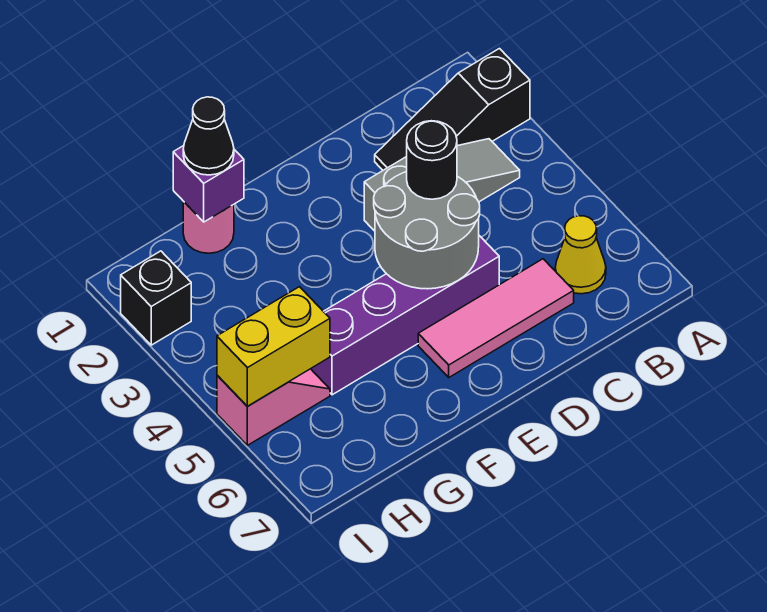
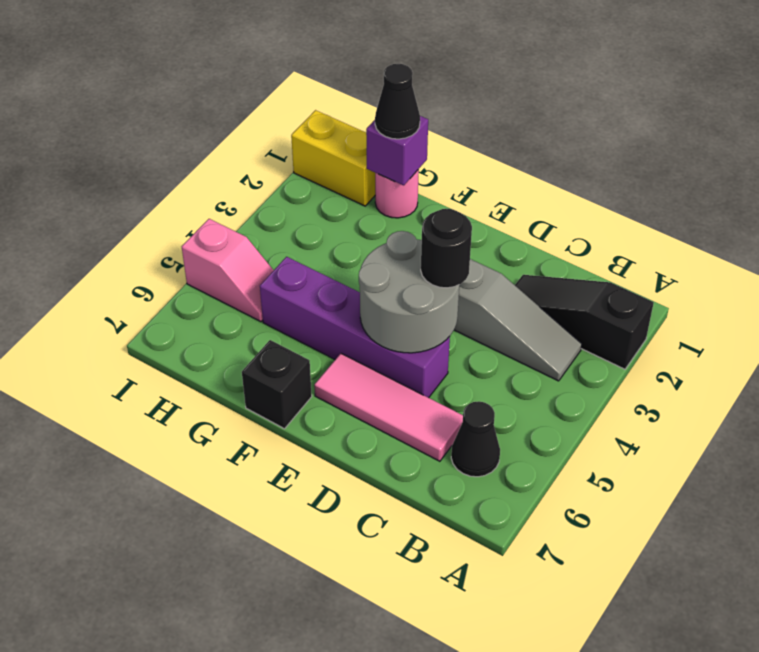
yellow 1x1 cone [555,216,606,294] -> black 1x1 cone [451,401,500,477]
yellow 1x2 brick [217,287,330,406] -> yellow 1x2 brick moved to [291,110,375,206]
black 1x1 brick [121,251,191,345] -> black 1x1 brick moved to [242,340,312,429]

